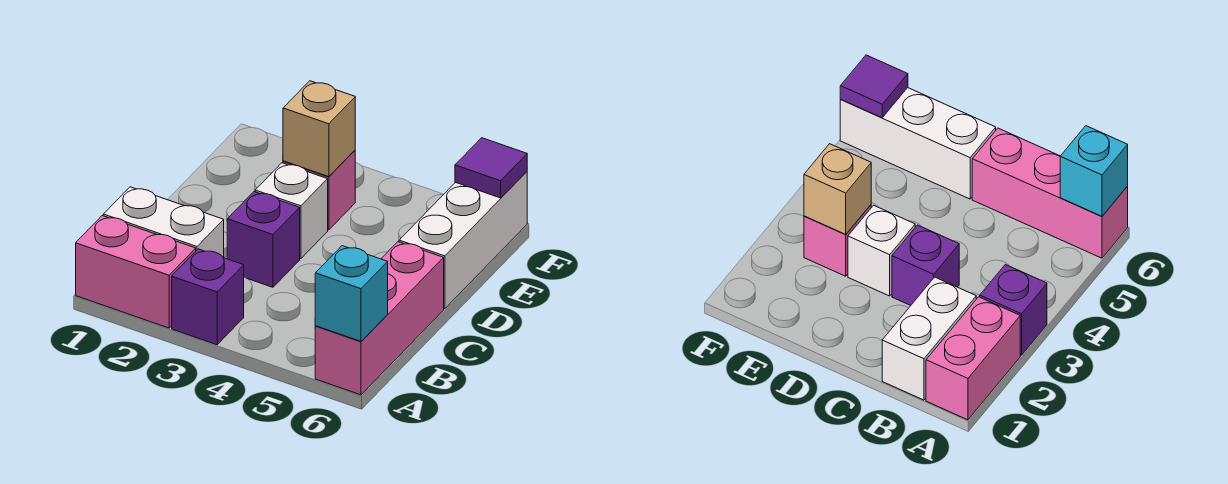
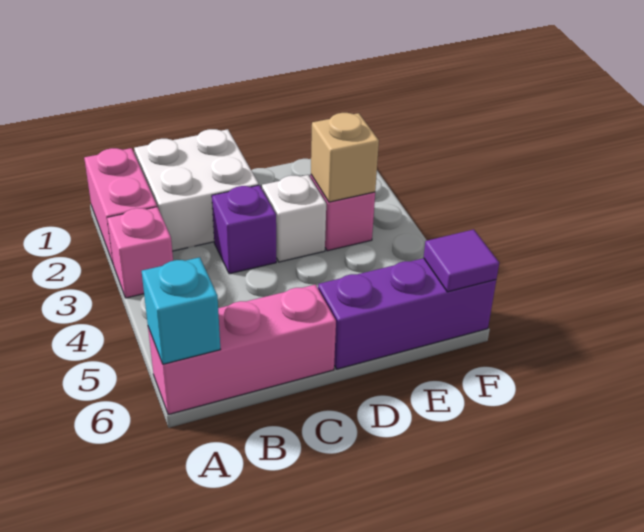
purple 1x1 brick [172,249,244,345] -> pink 1x1 brick [107,207,173,298]
white 1x2 brick [103,187,224,258] -> white 2x2 brick [134,129,259,251]
white 1x3 brick [399,172,527,309] -> purple 1x3 brick [318,258,496,369]

